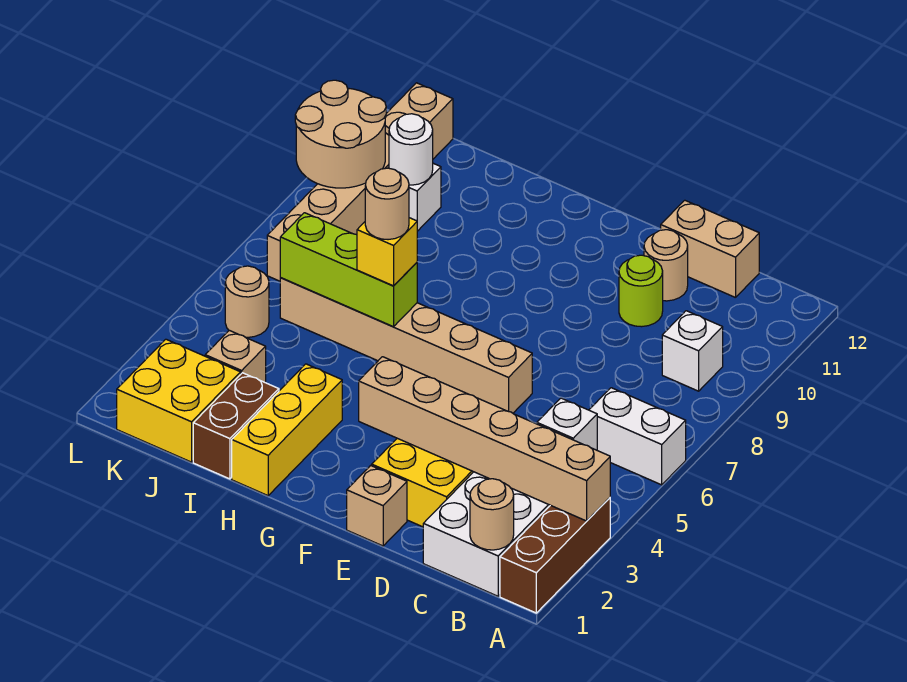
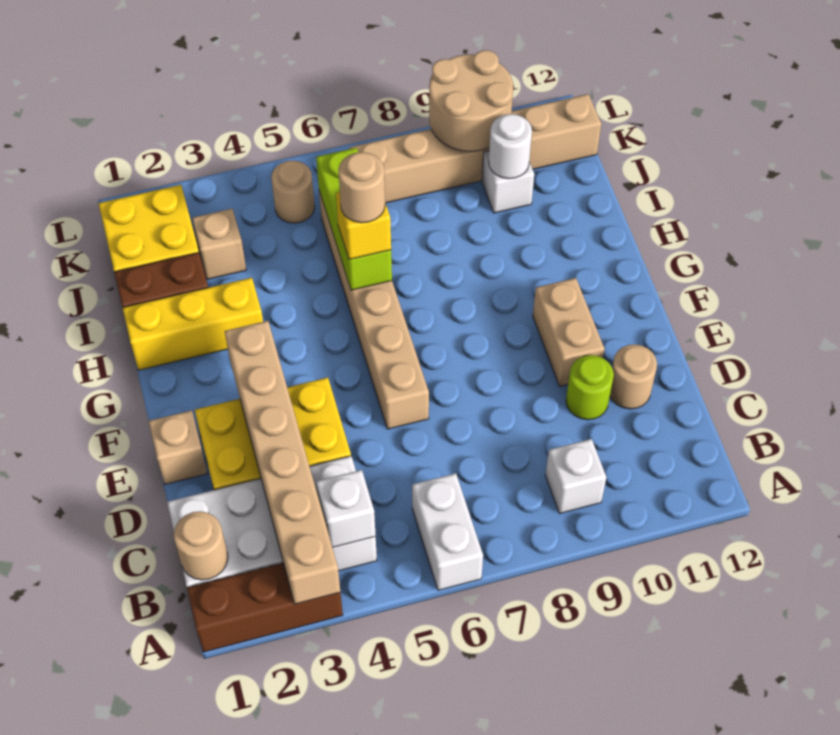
tan 1x2 brick [661,200,759,298] -> tan 1x2 brick moved to [533,278,605,386]

